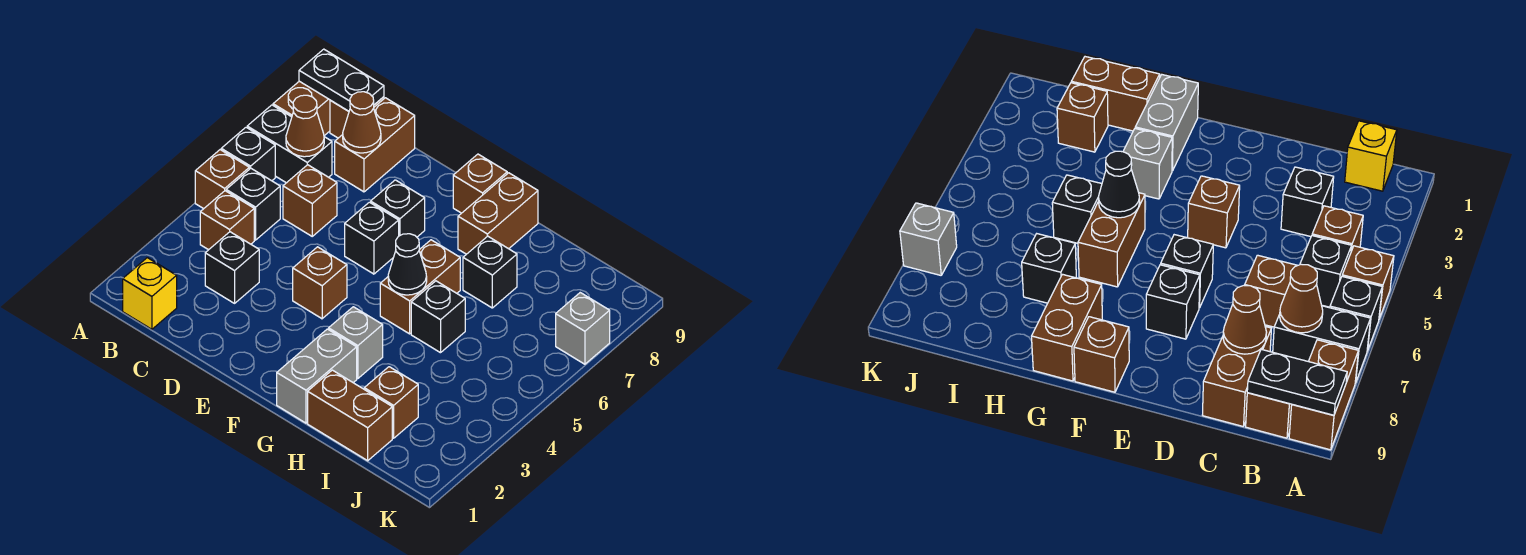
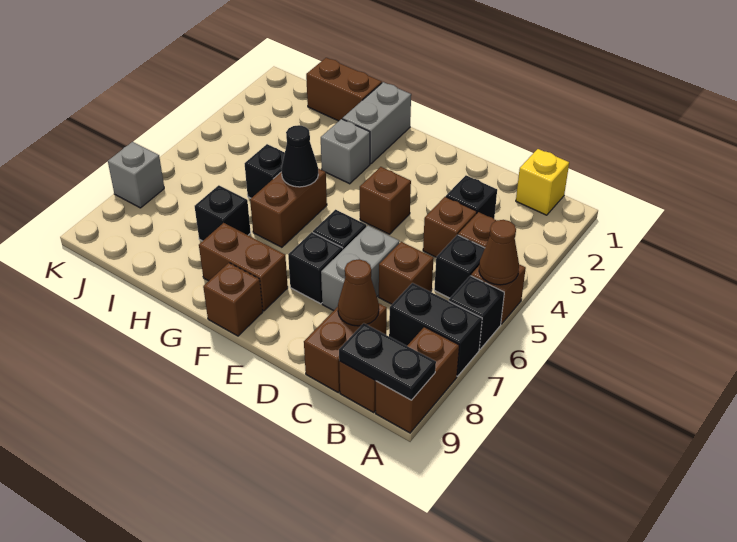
brown 1x1 cone [286,95,324,157] -> brown 1x1 cone moved to [479,220,519,285]
none -> grey 1x2 brick [321,226,399,311]
brown 1x2 brick [458,173,538,254] -> brown 1x2 brick turned to [199,223,288,311]
brown 1x1 brick [364,367,418,438] -> brown 1x1 brick moved to [423,197,477,257]

